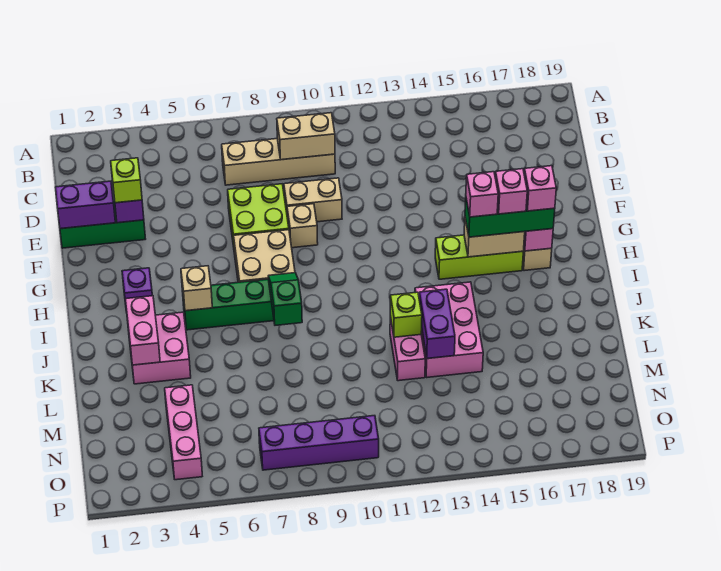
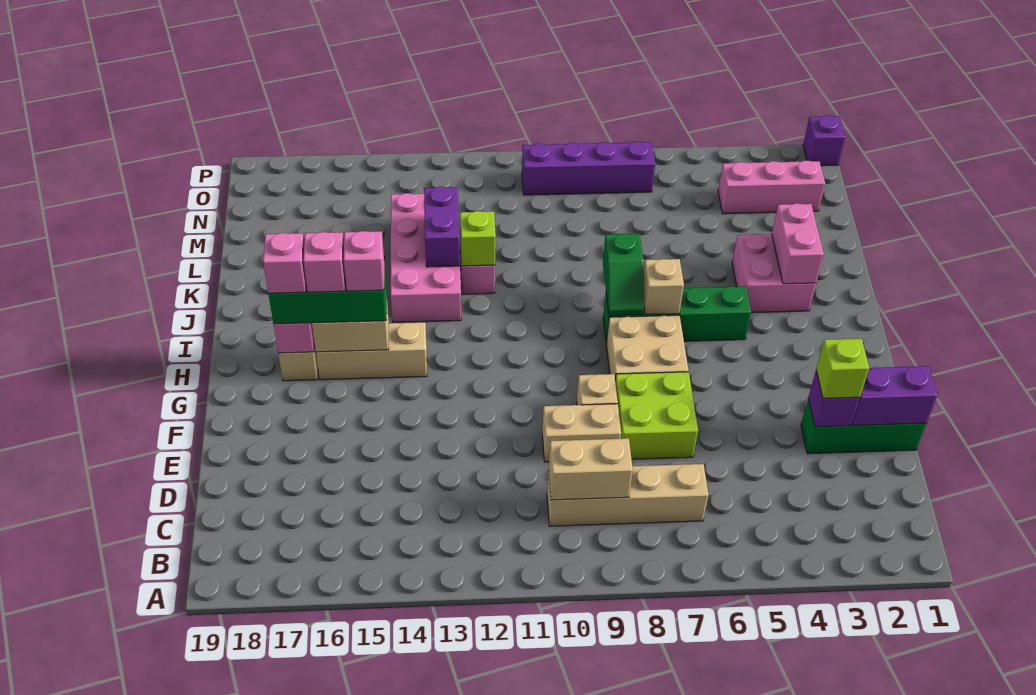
purple 1x1 brick [122,268,152,312] -> purple 1x1 brick moved to [803,115,845,166]
lime 1x3 brick [435,235,523,279] -> tan 1x3 brick [316,322,427,380]
tan 1x1 brick [181,266,212,311] -> tan 1x1 brick moved to [644,259,684,315]
pink 2x3 brick [415,282,483,377] -> pink 2x4 brick [391,193,461,322]
pink 1x3 brick [165,385,202,480] -> pink 1x3 brick turned to [718,160,825,214]

